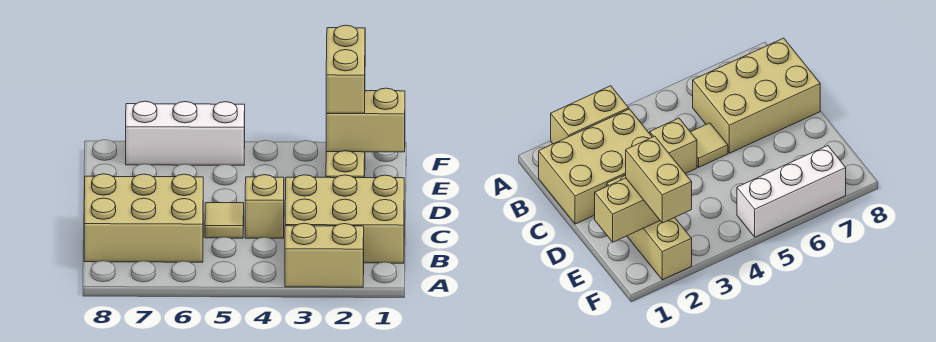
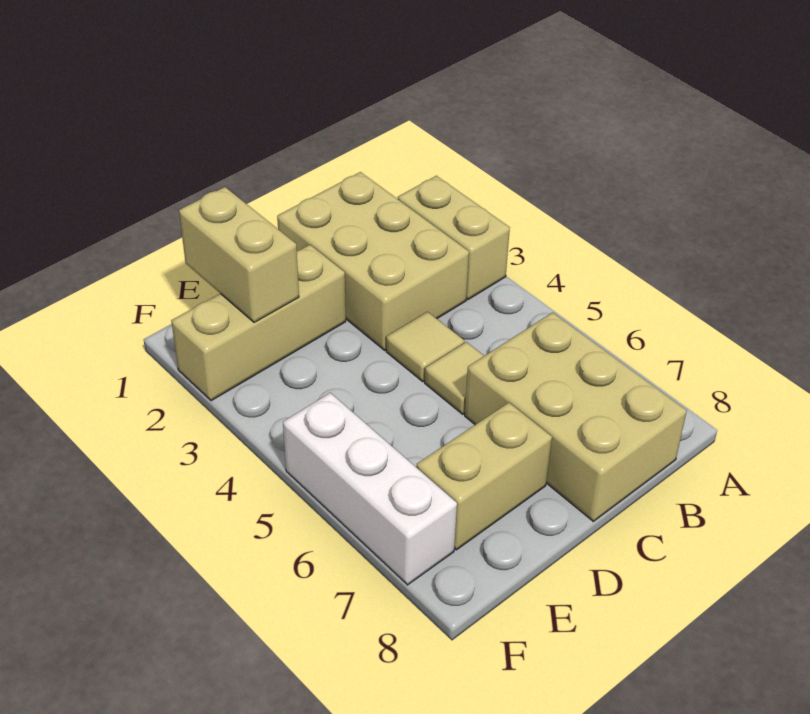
tan 1x1 brick [245,175,284,238] -> tan 1x1 tile [386,312,464,382]
tan 1x2 brick [326,25,365,113] -> tan 1x2 brick moved to [416,403,552,550]

